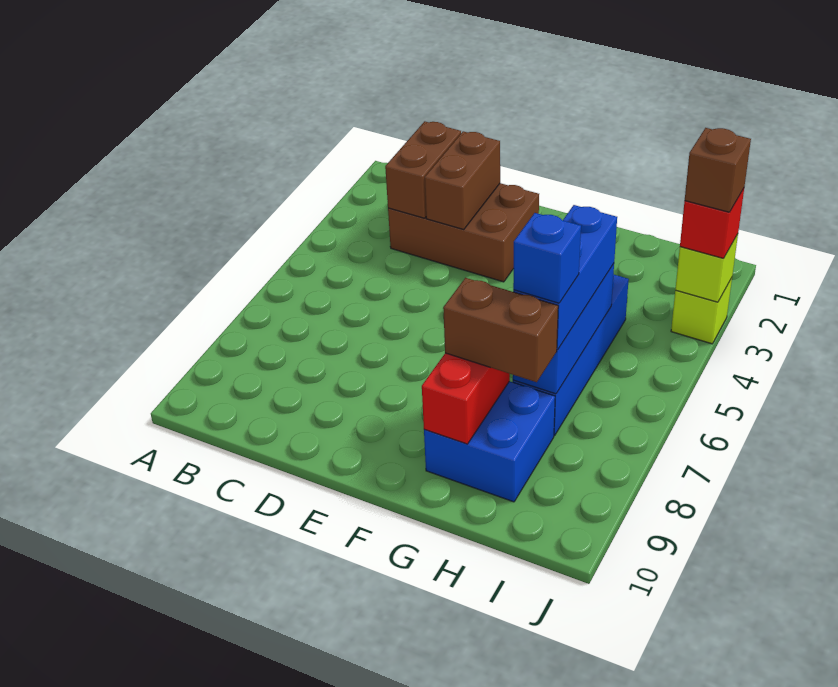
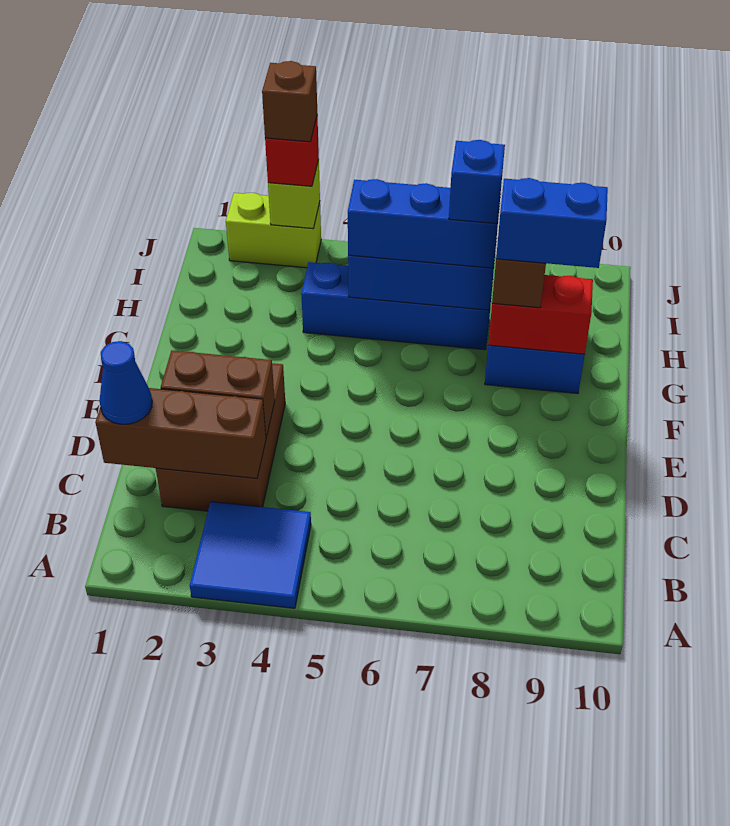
none -> blue 2x2 tile [190,502,311,608]
none -> blue 1x1 cone [99,341,152,424]
brown 1x2 brick [385,121,461,218] -> brown 1x3 brick [96,388,266,478]
none -> blue 1x2 brick [496,178,608,268]
lime 1x1 brick [671,278,732,344] -> lime 1x2 brick [226,193,321,268]

